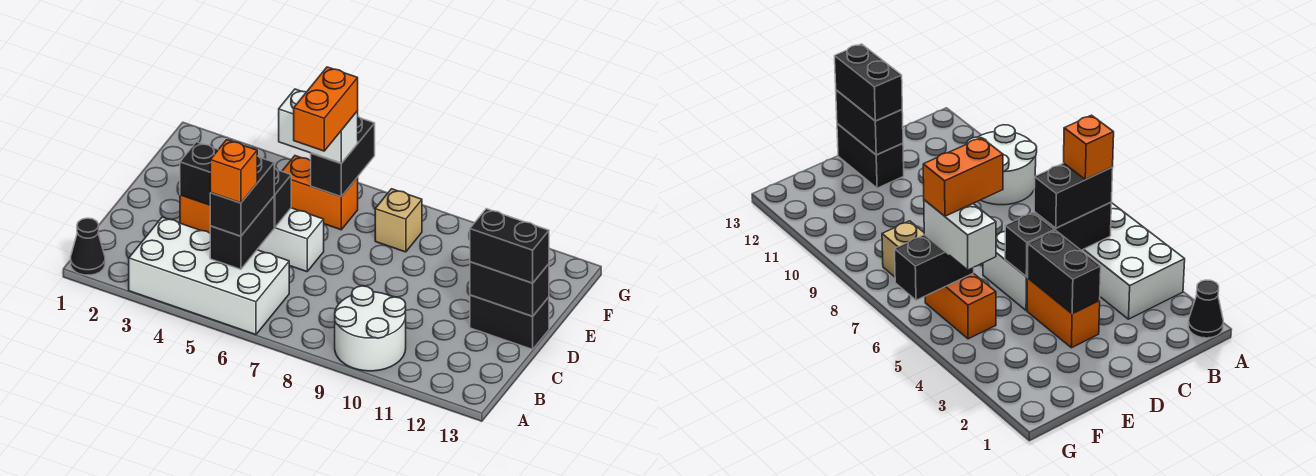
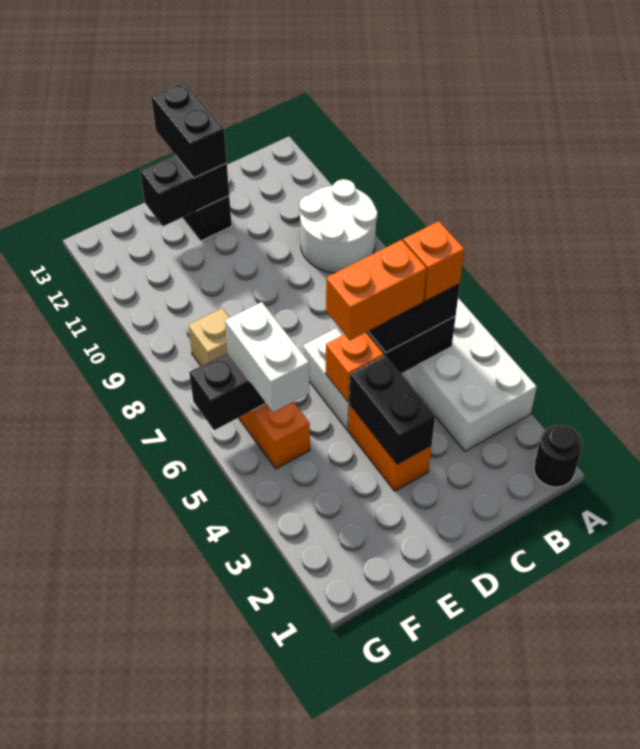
black 1x1 cone [71,218,105,275] -> black 1x1 round brick [534,425,582,487]
black 1x1 brick [274,168,291,227] -> orange 1x1 brick [326,332,384,402]
black 1x2 brick [470,262,549,316] -> black 1x2 brick turned to [140,155,229,226]
orange 1x2 brick [294,67,358,151] -> orange 1x2 brick moved to [326,240,427,340]

